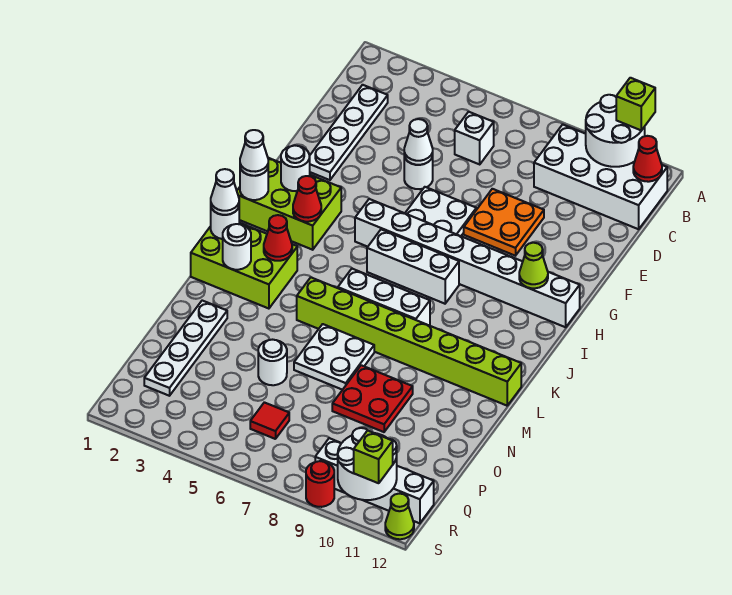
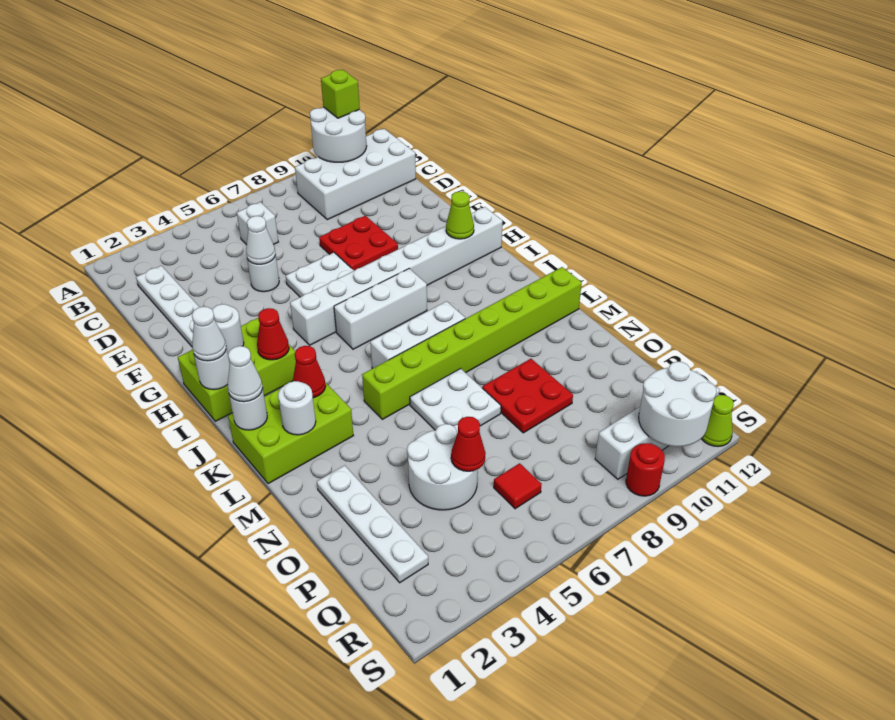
red 1x1 cone [633,136,662,182] -> red 1x1 cone moved to [451,417,486,471]
orange 2x2 plate [464,189,544,256] -> red 2x2 plate [319,216,398,271]
white 1x1 round brick [258,340,287,385] -> white 2x2 round brick [407,424,478,510]
lime 1x1 brick [354,430,393,483] -> none

